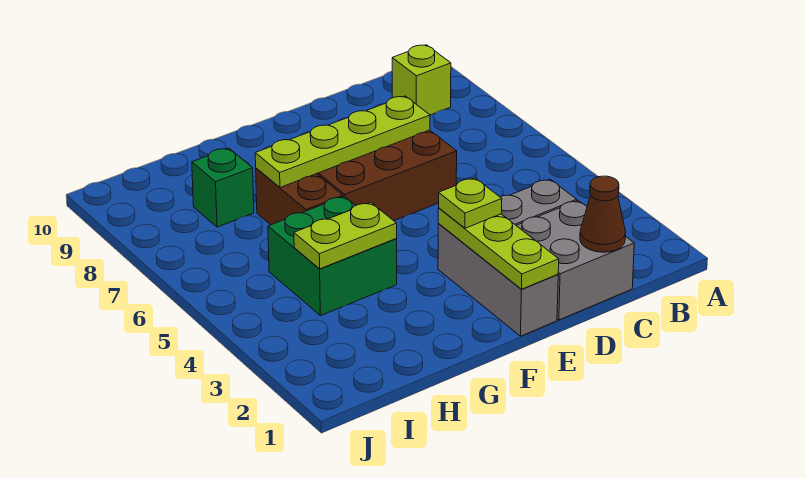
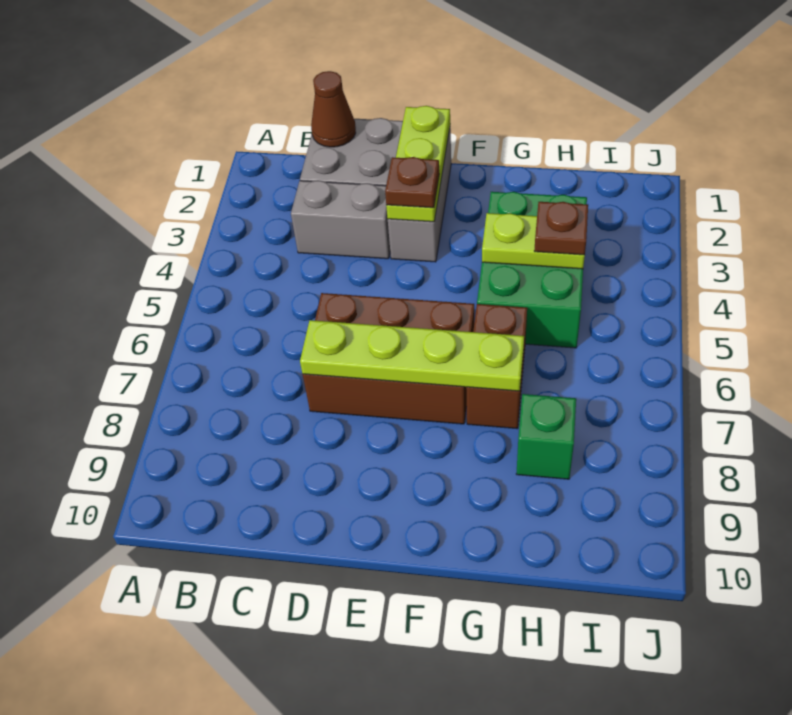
lime 1x1 brick [392,45,451,115] -> none
lime 1x1 plate [439,178,502,228] -> brown 1x1 plate [385,157,439,208]
green 2x2 brick [268,196,397,316] -> green 2x3 brick [477,192,587,348]
none -> brown 1x1 plate [534,202,588,255]

